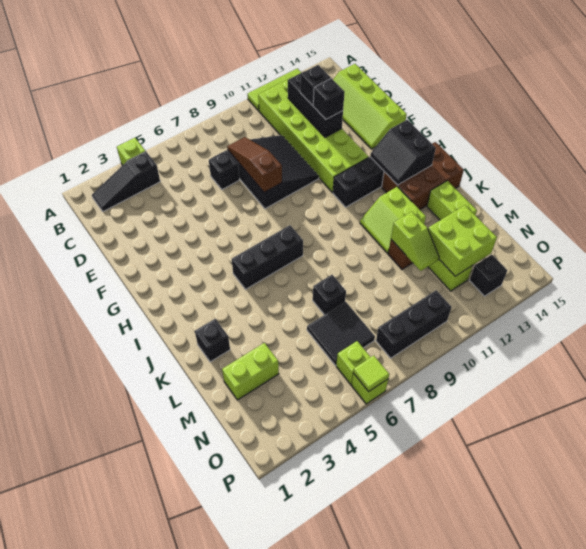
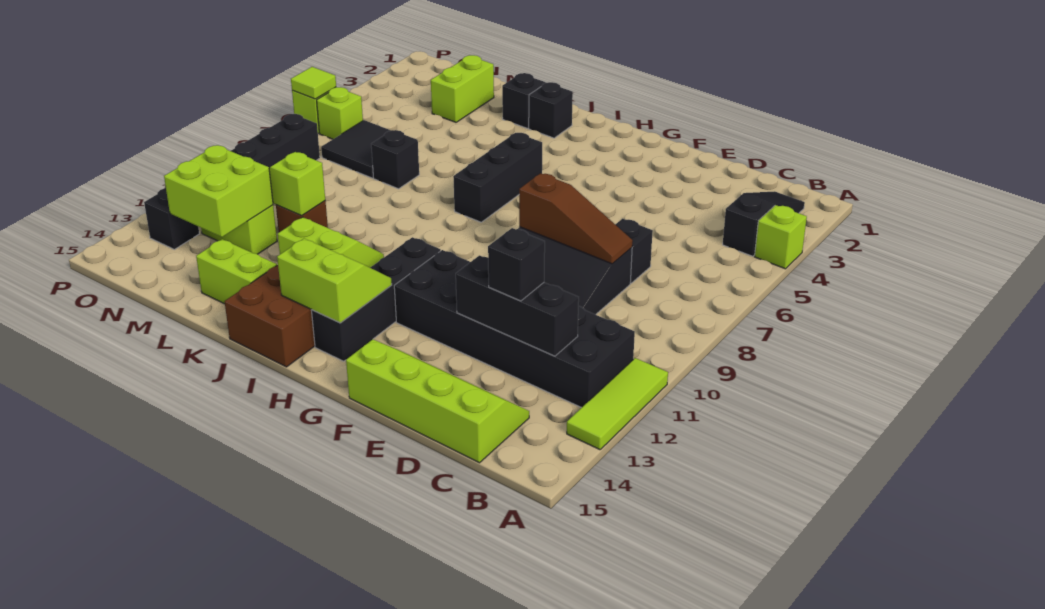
lime 2x6 brick [258,77,369,193] -> black 2x6 brick [394,250,635,408]
black 1x1 brick [313,78,345,119] -> black 1x1 brick moved to [529,82,573,138]
black 2x2 slope [370,120,436,185] -> lime 2x2 slope [277,239,392,323]

